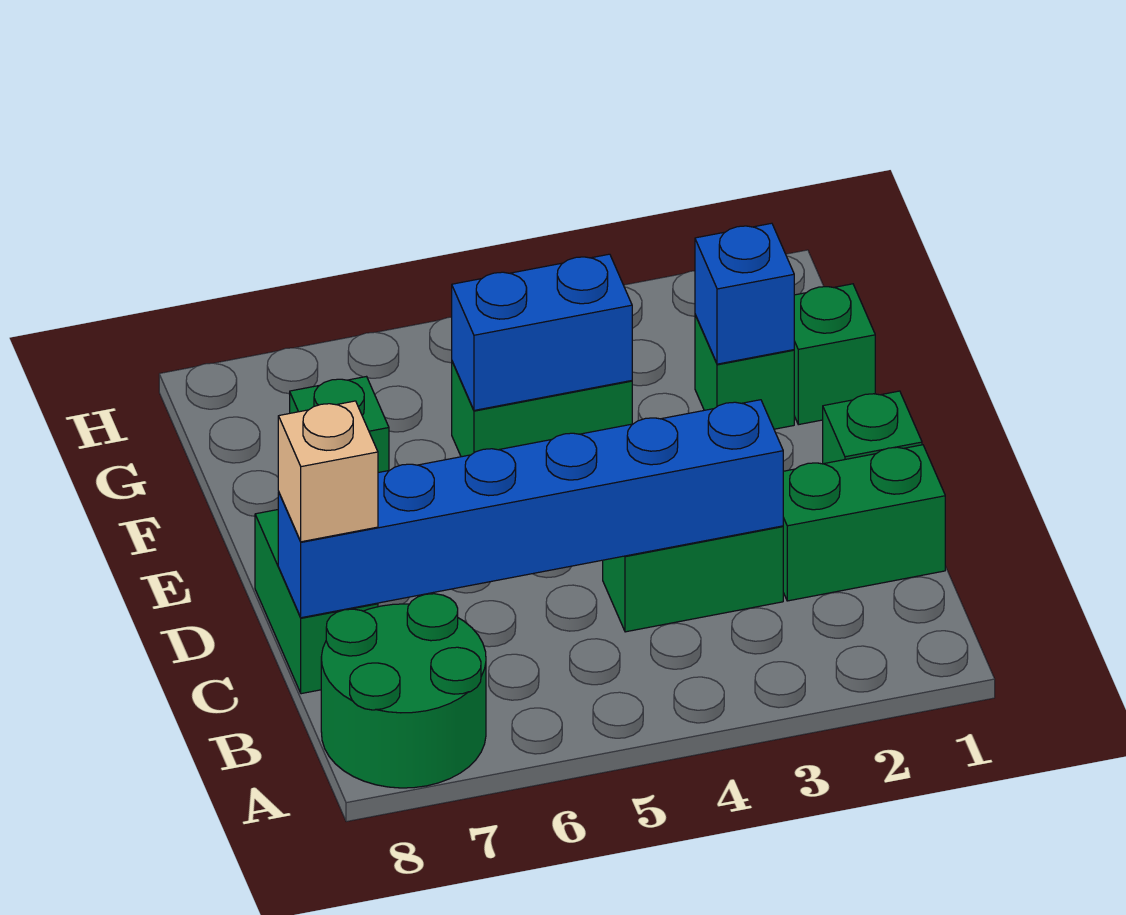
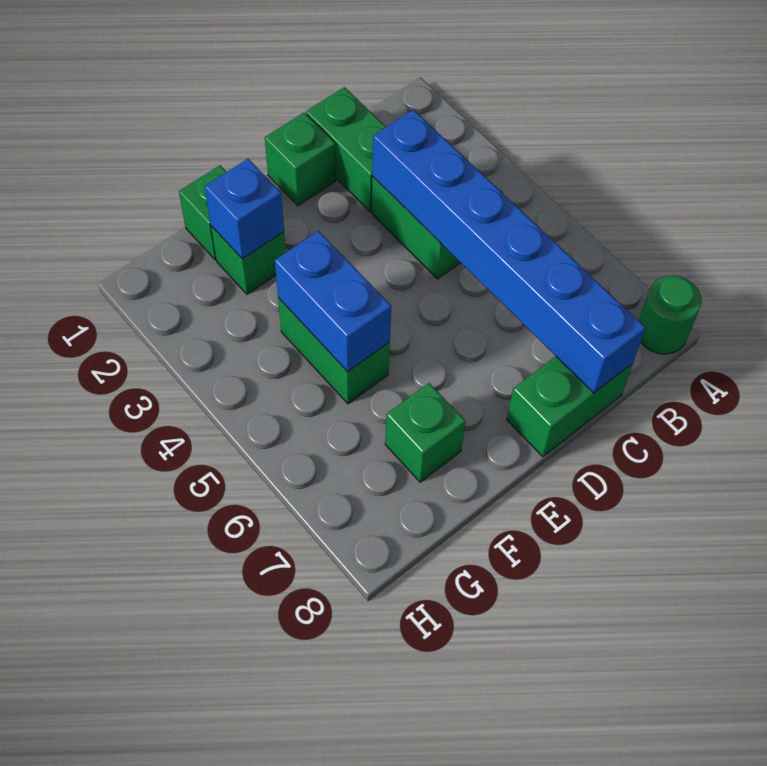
green 2x2 round brick [321,594,486,788] -> green 1x1 round brick [639,276,701,354]
tan 1x1 brick [278,401,378,542] -> none

